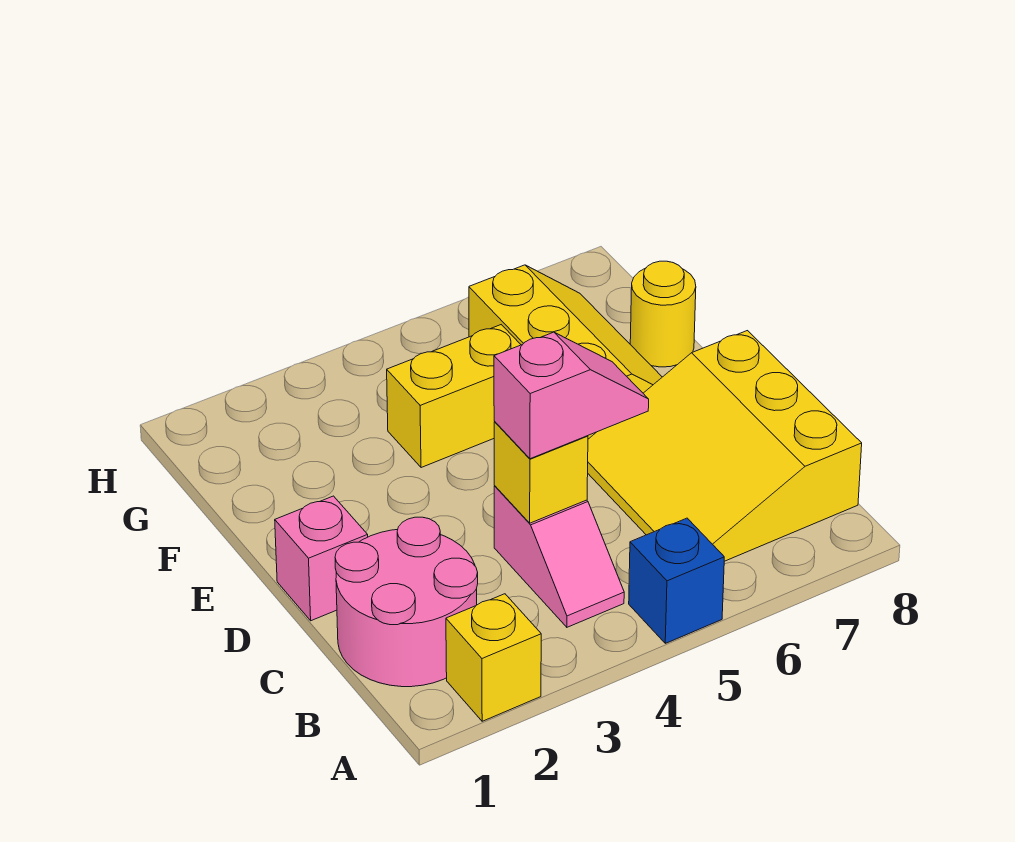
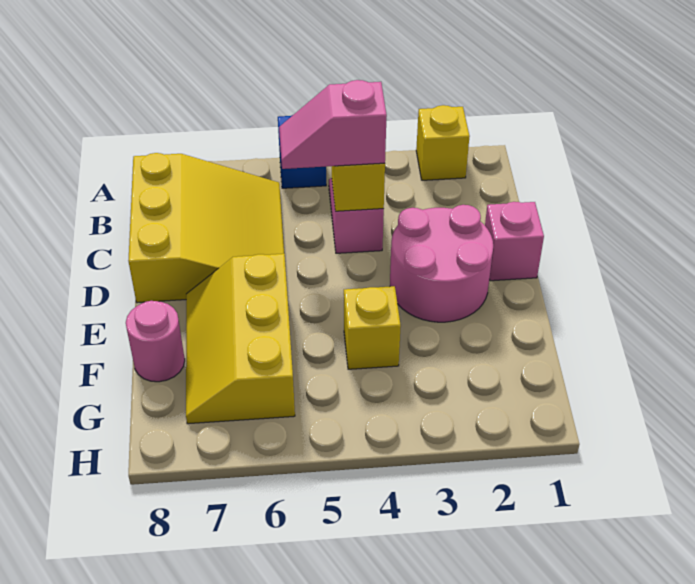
pink 2x2 round brick [335,517,478,687] -> pink 2x2 round brick moved to [390,205,493,322]
yellow 1x2 brick [387,325,521,468] -> yellow 1x1 brick [344,286,401,369]
yellow 1x1 round brick [630,261,696,367] -> pink 1x1 round brick [126,301,185,382]

